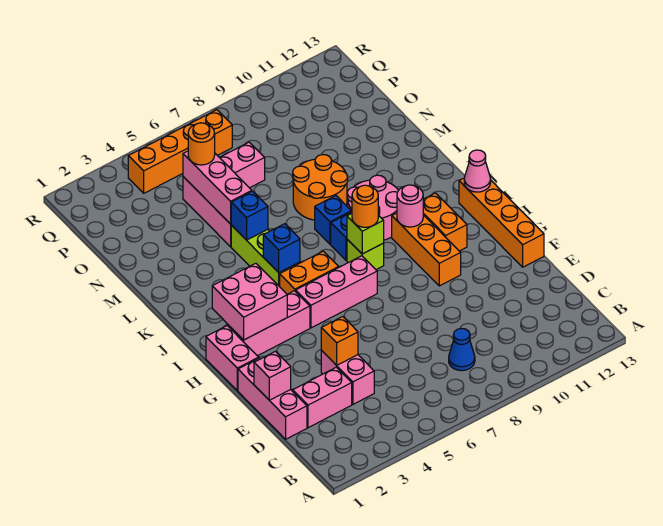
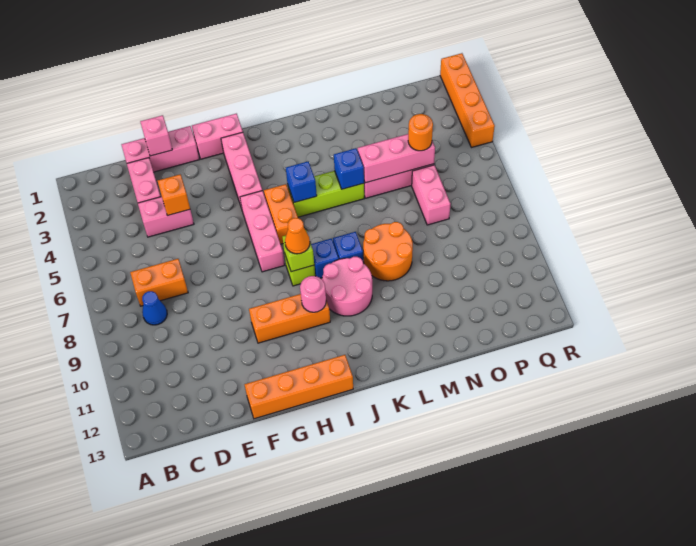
pink 2x2 brick [212,263,287,340] -> none
orange 1x2 brick [423,193,467,251] -> orange 1x2 brick moved to [130,259,188,306]
orange 1x1 round brick [352,185,378,227] -> orange 1x1 cone [285,218,310,254]
pink 1x1 cone [464,150,491,192] -> none
orange 1x4 brick [128,110,232,193] -> orange 1x4 brick moved to [440,53,495,148]

